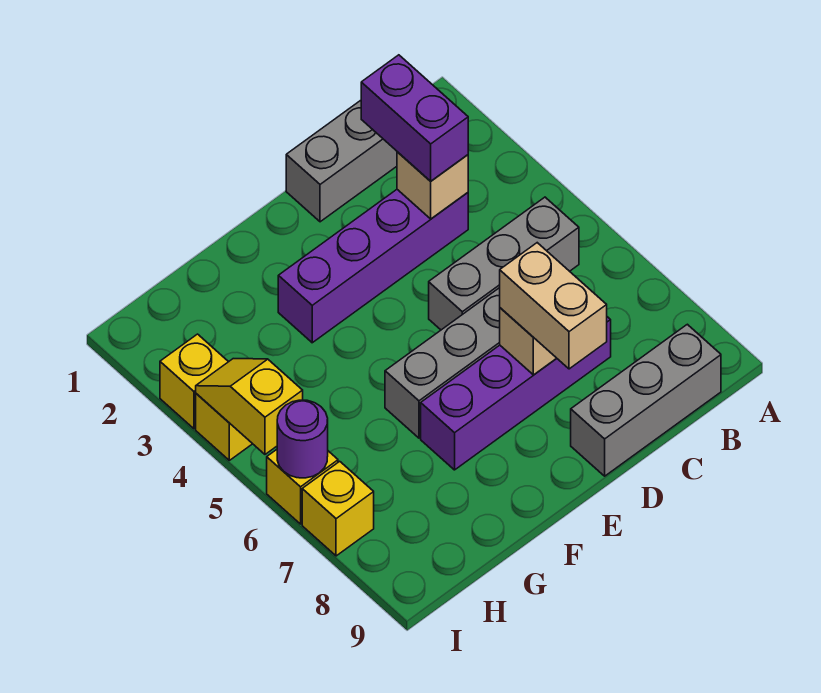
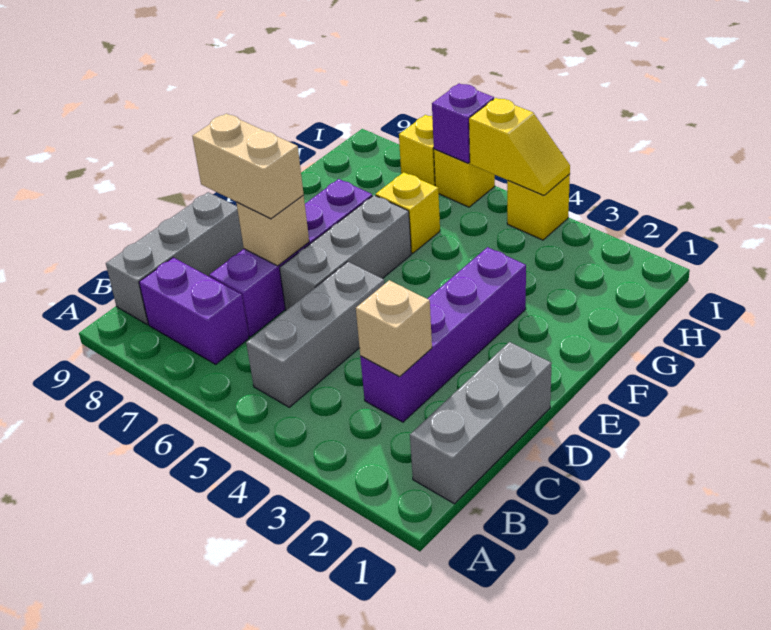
purple 1x2 brick [361,55,468,181] -> purple 1x2 brick moved to [139,258,249,364]
yellow 1x1 brick [160,334,228,429] -> yellow 1x1 brick moved to [376,172,440,253]
purple 1x1 round brick [277,400,328,478] -> purple 1x1 brick [432,84,494,163]

